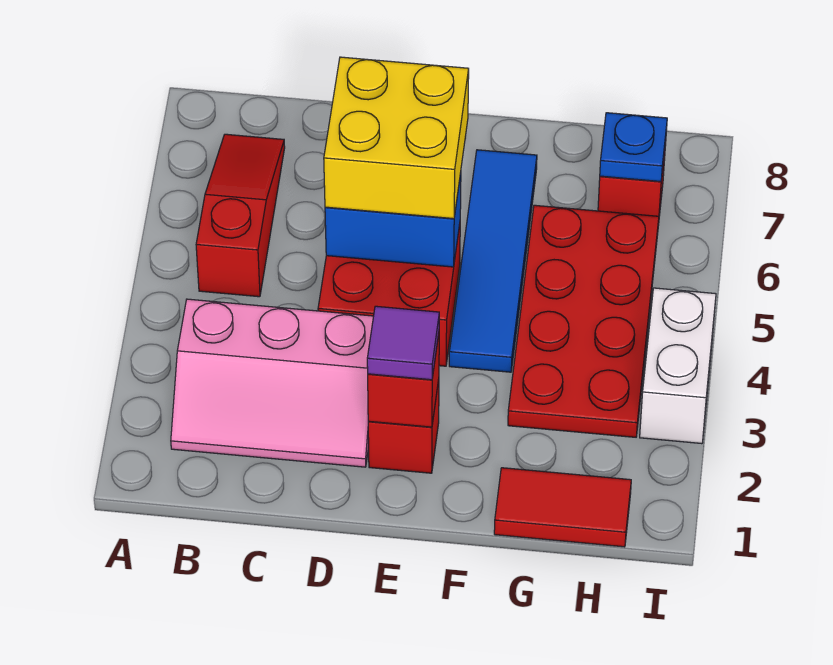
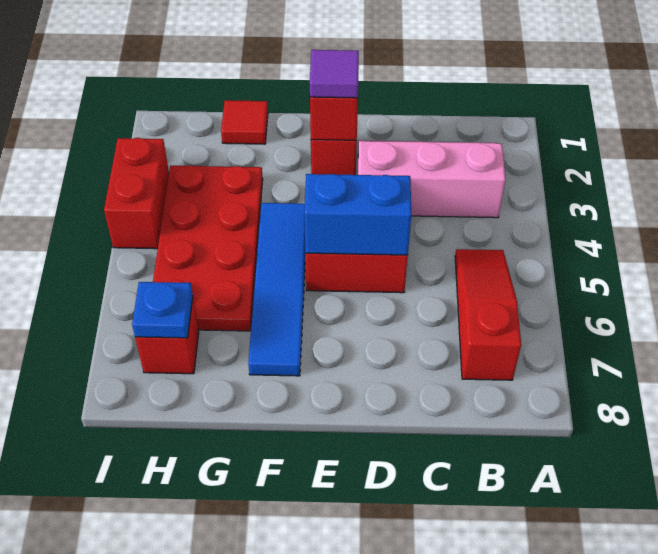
red 1x3 slope [196,134,285,297] -> red 1x3 slope turned to [455,249,521,380]
yellow 2x2 brick [324,57,469,219] -> none
red 1x2 tile [494,468,631,547] -> red 1x1 tile [221,100,268,144]
white 1x2 brick [640,288,716,444] -> red 1x2 brick [104,138,169,249]

